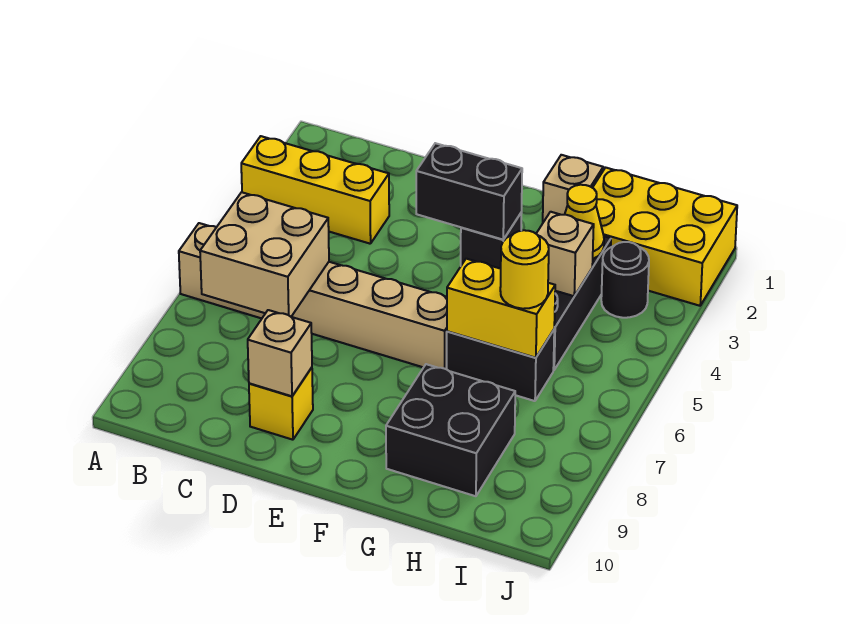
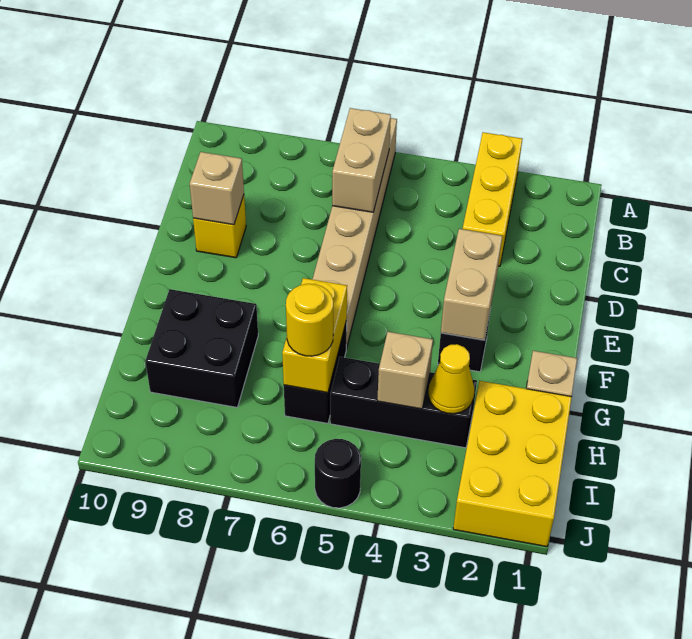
tan 2x2 brick [200,192,329,317] -> tan 1x2 brick [332,108,391,212]
black 1x2 brick [416,143,522,240] -> tan 1x2 brick [441,229,502,340]
black 1x1 round brick [601,242,649,318] -> black 1x1 round brick moved to [315,439,361,508]

